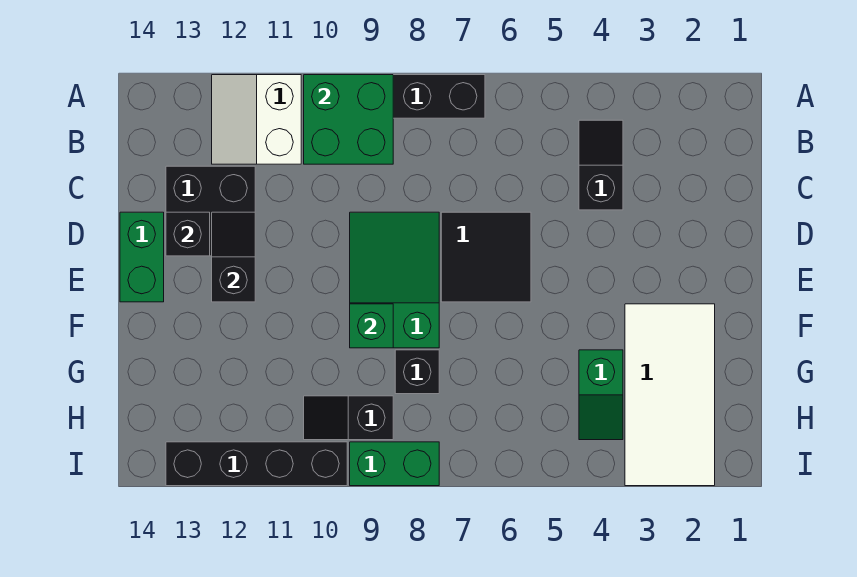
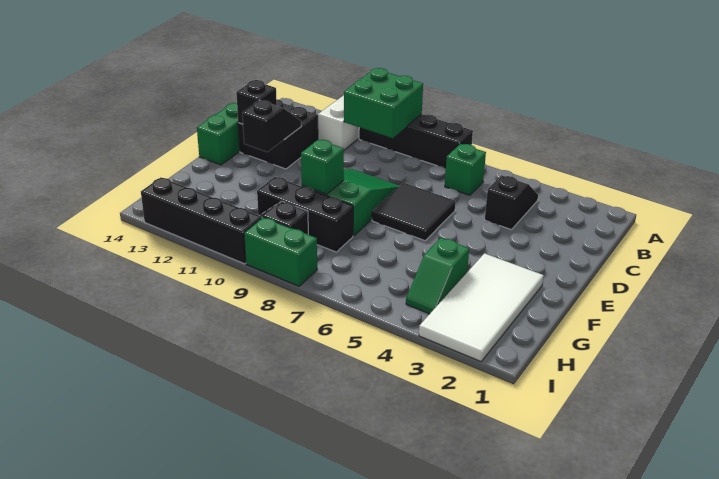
none -> green 1x1 brick [445,144,486,195]
black 1x1 brick [395,350,439,394] -> black 1x3 brick [257,177,353,252]

